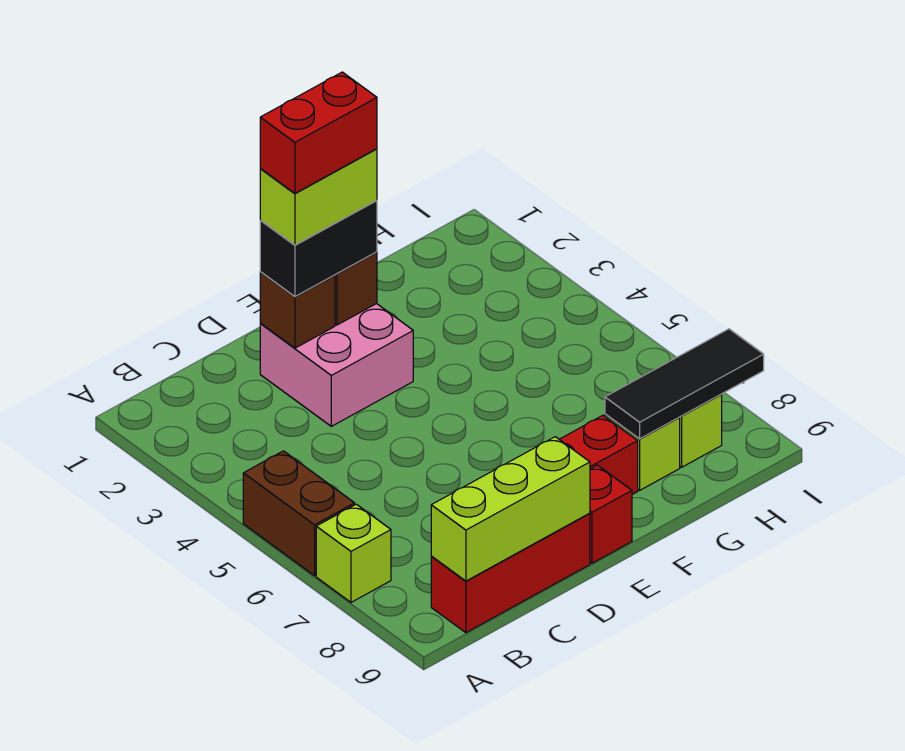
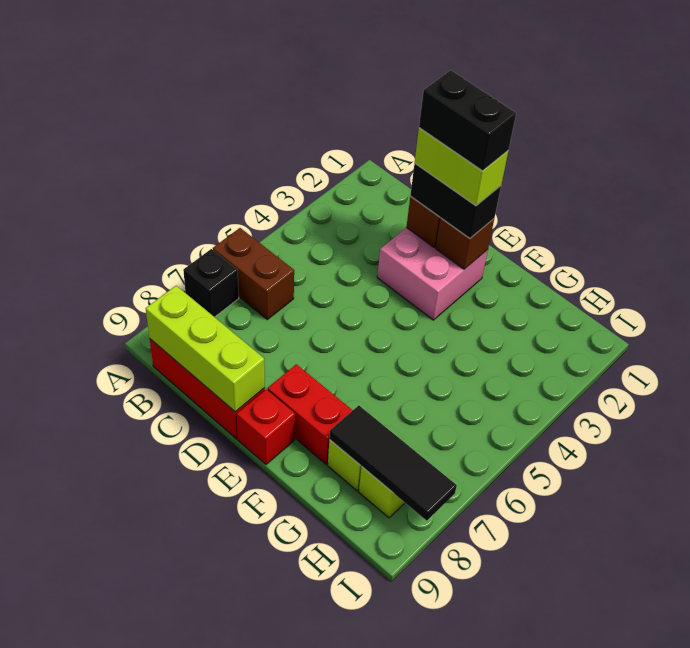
brown 1x2 brick [243,451,355,576] -> brown 1x2 brick turned to [213,228,294,319]
lime 1x1 brick [316,504,391,602] -> black 1x1 brick [183,249,239,317]
red 1x2 brick [260,72,377,193] -> black 1x2 brick [419,70,516,171]

